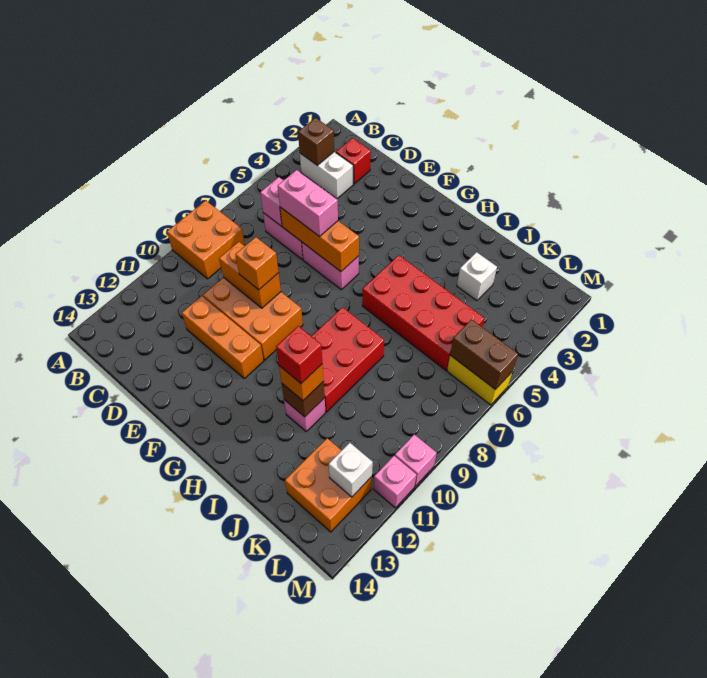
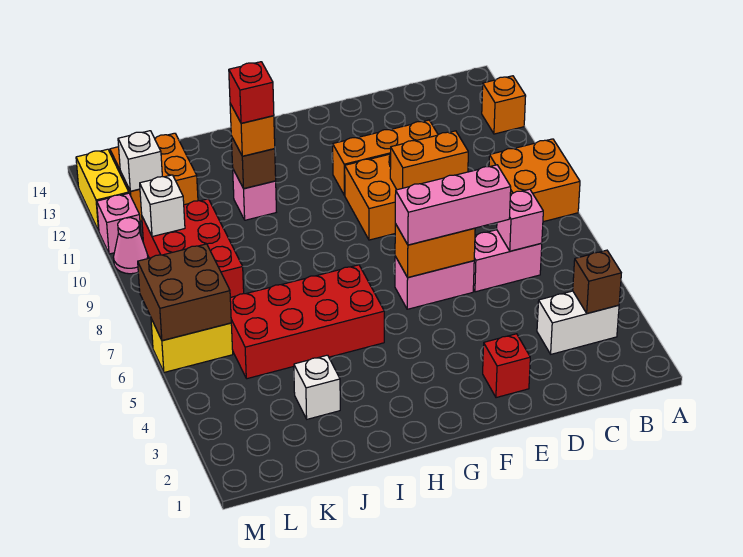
red 1x1 brick [336,138,371,184] -> red 1x1 brick moved to [483,334,530,398]
orange 1x3 brick [280,207,359,271] -> orange 1x2 brick [395,224,475,277]
pink 1x2 brick [278,170,338,237] -> pink 1x3 brick [395,165,511,245]
orange 1x1 brick [235,237,279,290] -> orange 1x1 brick moved to [482,76,526,134]
red 2x3 brick [311,307,384,412] -> red 2x3 brick moved to [142,199,244,298]
brown 1x2 brick [450,319,518,389] -> brown 2x2 brick [138,244,231,341]
none -> white 1x1 brick [140,175,185,237]
pink 1x1 brick [395,434,437,486] -> pink 1x1 cone [113,218,148,274]
none -> yellow 1x2 brick [76,149,129,231]

